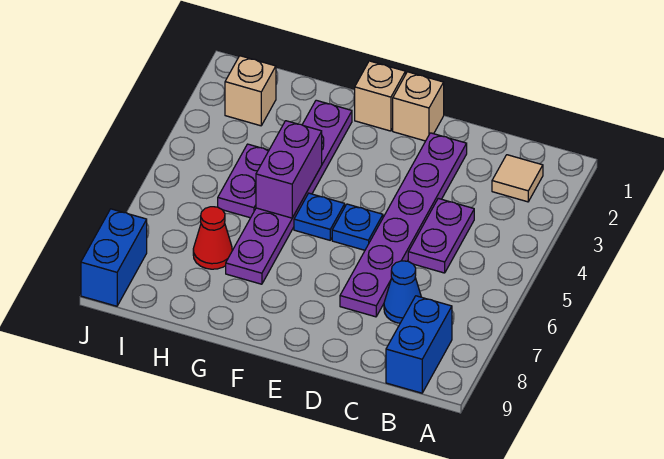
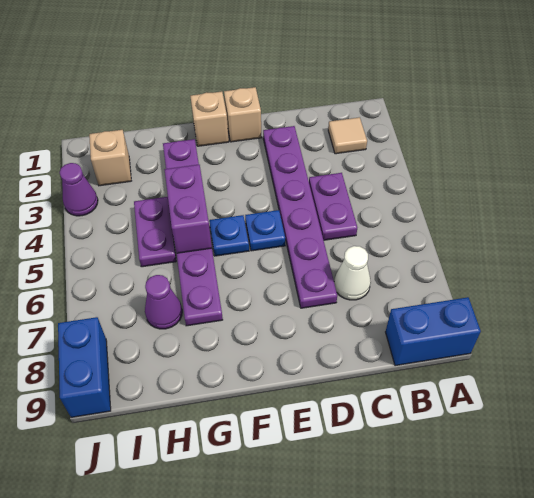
blue 1x2 brick [386,296,452,393] -> blue 1x2 brick turned to [386,297,481,366]
blue 1x1 cone [384,261,421,323] -> white 1x1 cone [334,246,371,300]
red 1x1 cone [193,207,232,269] -> purple 1x1 cone [145,275,182,329]
none -> purple 1x1 cone [60,163,98,216]

